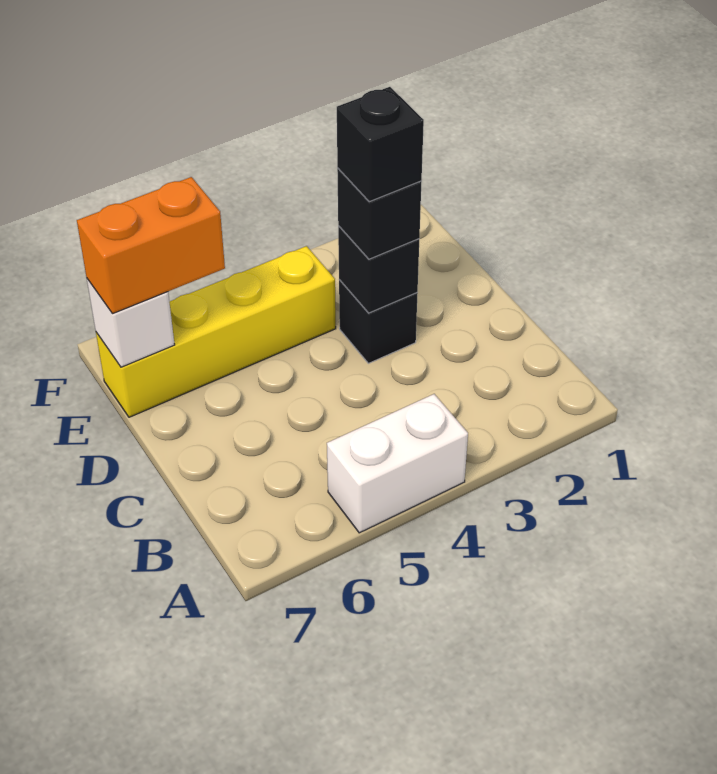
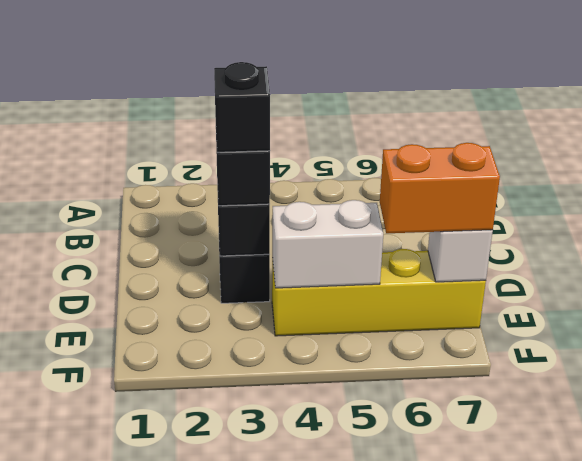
white 1x2 brick [327,394,468,533] -> white 1x2 brick moved to [272,200,383,288]

